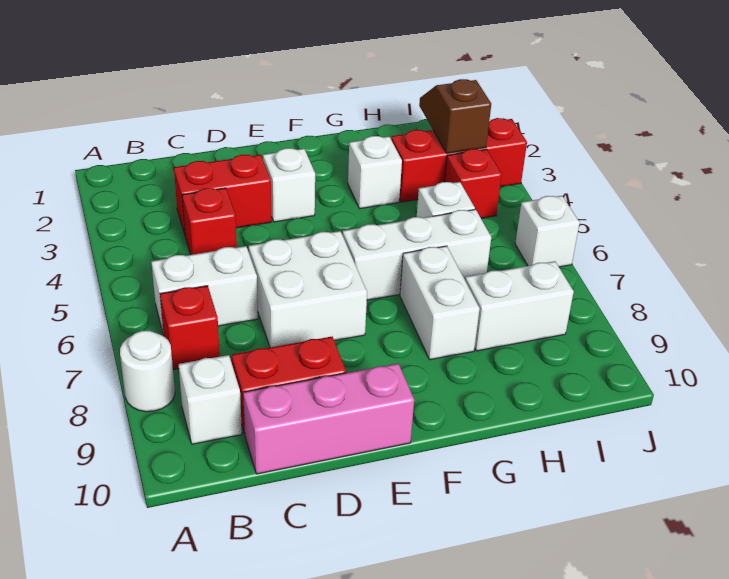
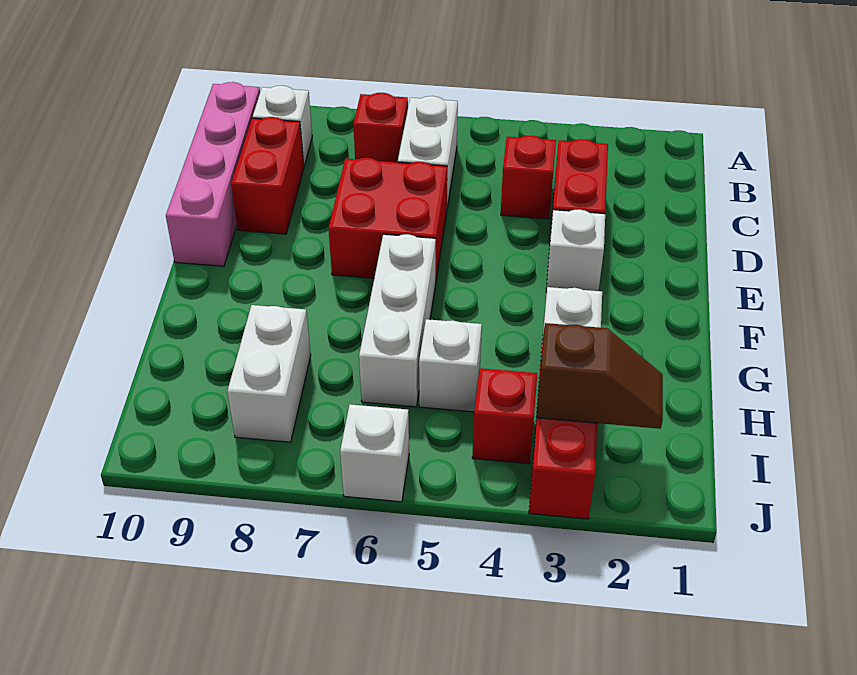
white 1x1 round brick [120,331,175,412] -> none
pink 1x3 brick [243,363,414,474] -> pink 1x4 brick [166,82,260,266]
white 2x2 brick [249,231,367,347] -> red 2x2 brick [329,158,447,279]
white 1x2 brick [400,246,480,360] -> none

